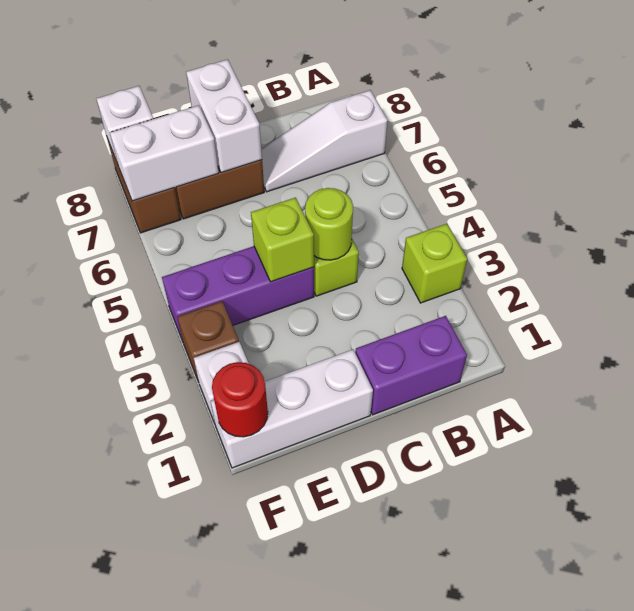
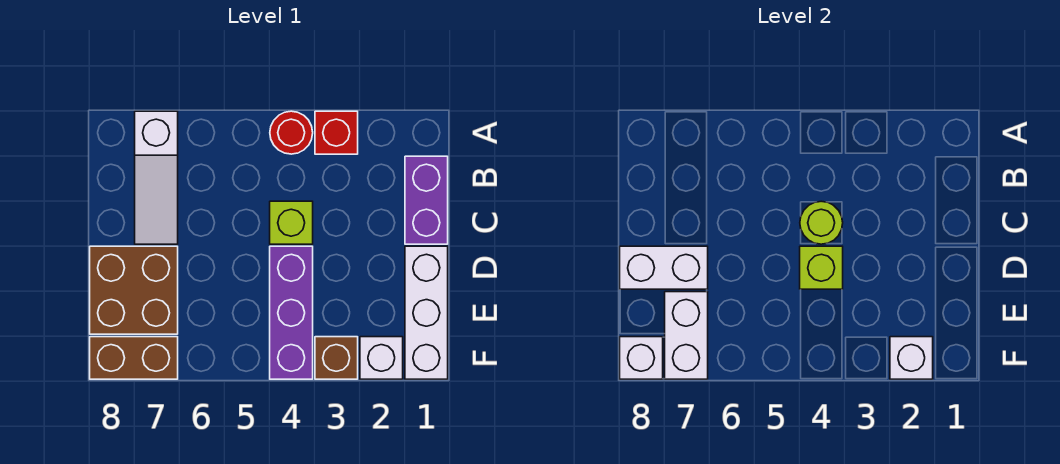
lime 1x1 brick [402,224,467,303] -> red 1x1 brick [315,111,358,154]
red 1x1 round brick [212,362,268,437] -> red 1x1 round brick moved to [270,111,313,154]
none -> white 1x1 brick [890,337,933,379]

